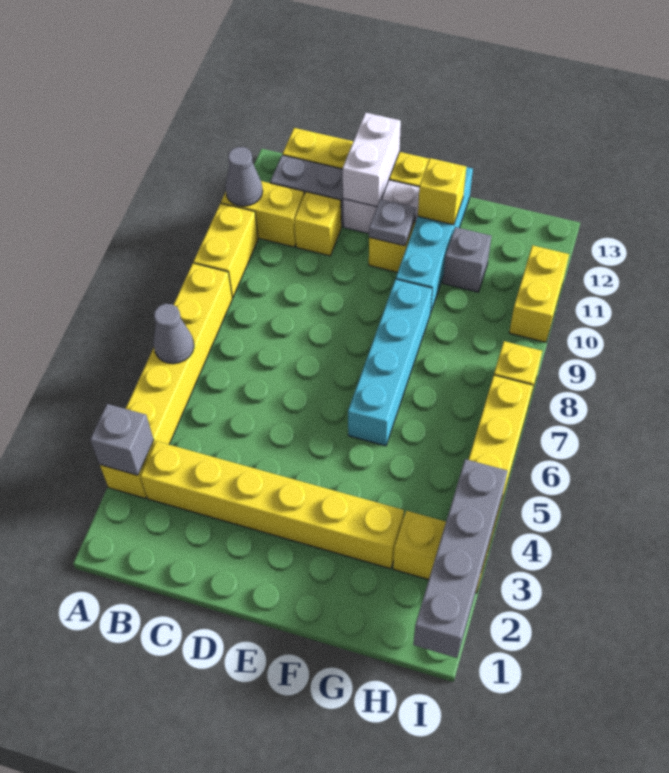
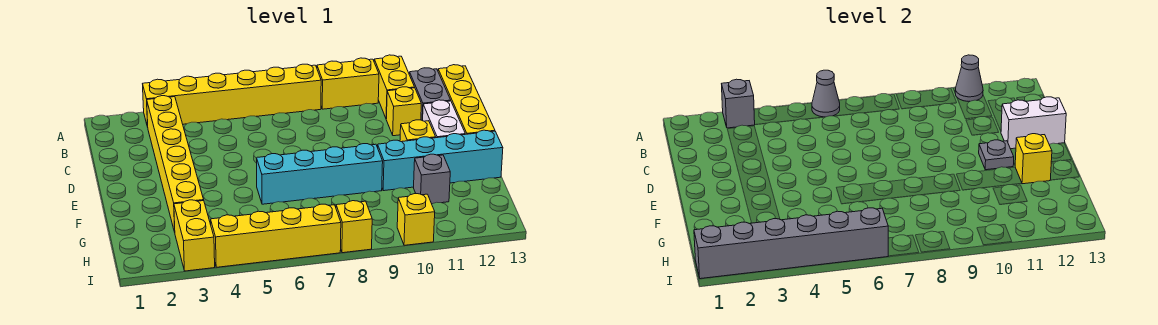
grey 1x4 brick [413,459,507,658] -> grey 1x6 brick [694,208,888,279]
yellow 1x2 brick [509,245,569,342] -> yellow 1x1 brick [397,194,435,245]

